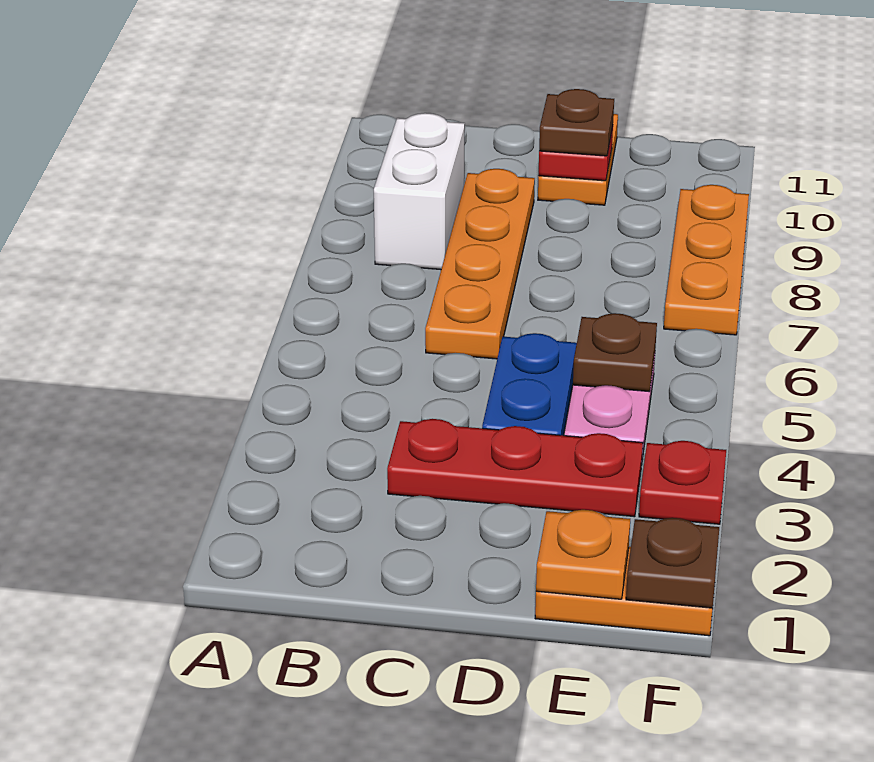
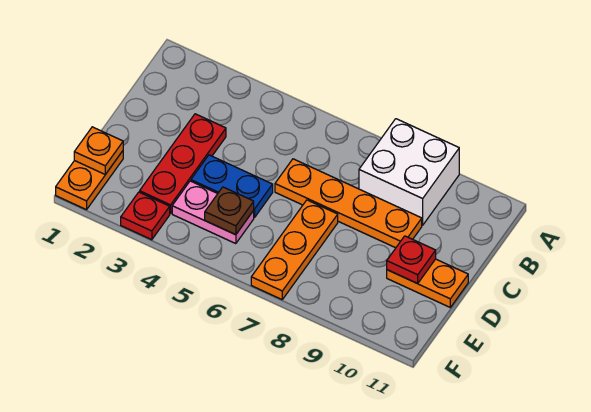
white 1x2 brick [374,113,465,270] -> white 2x2 brick [359,119,459,225]
brown 1x1 plate [539,89,614,156] -> none
brown 1x1 plate [626,518,719,608] -> none
orange 1x3 plate [664,185,749,335] -> orange 1x3 plate turned to [251,200,338,299]

